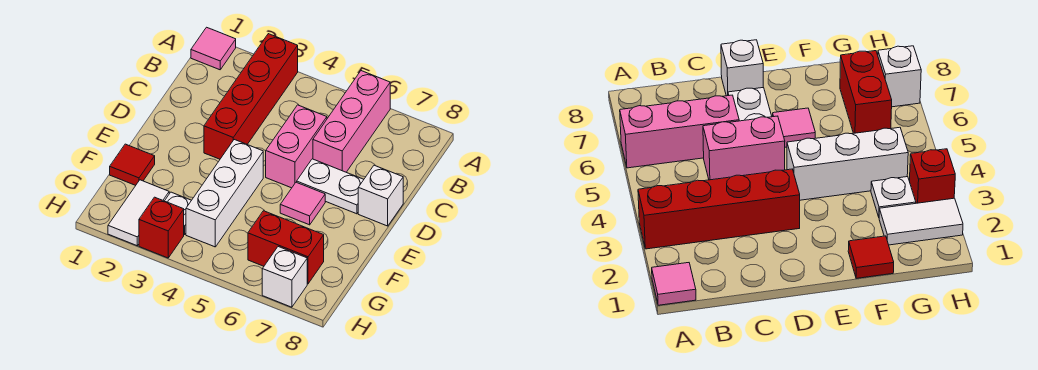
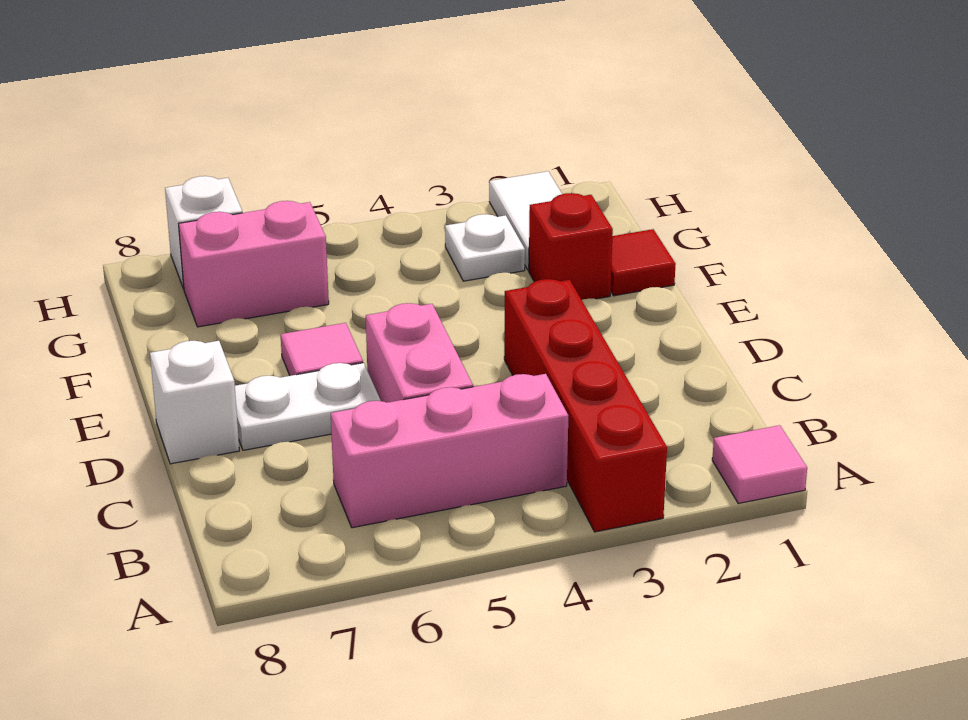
pink 1x3 brick [313,71,390,172] -> pink 1x3 brick turned to [331,374,568,528]
white 1x3 brick [186,140,263,247] -> none
red 1x2 brick [248,211,324,284] -> pink 1x2 brick [179,201,329,327]
red 1x1 brick [139,197,184,258] -> red 1x1 brick moved to [529,193,613,300]

